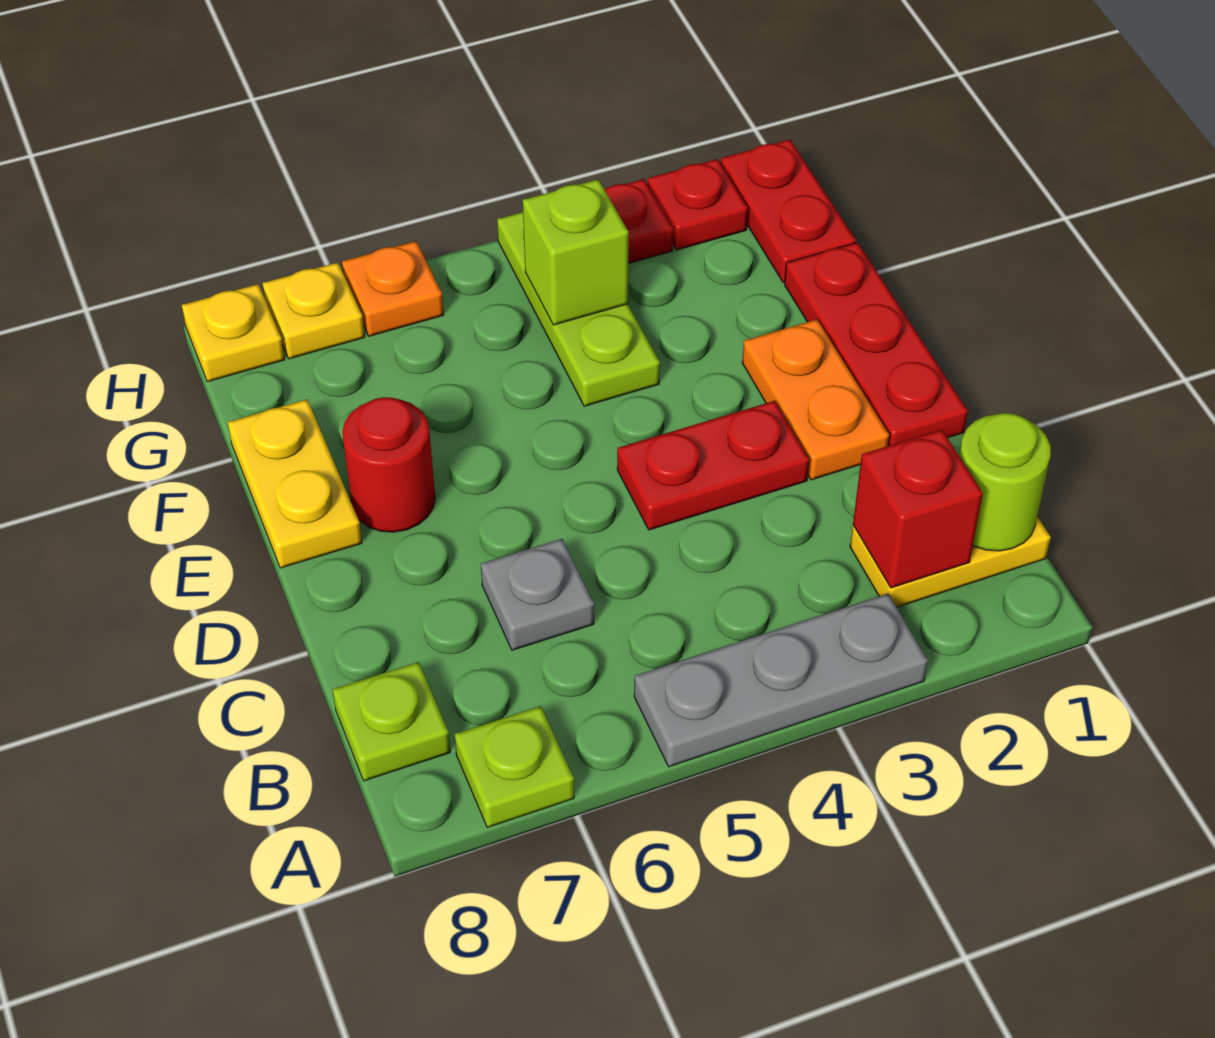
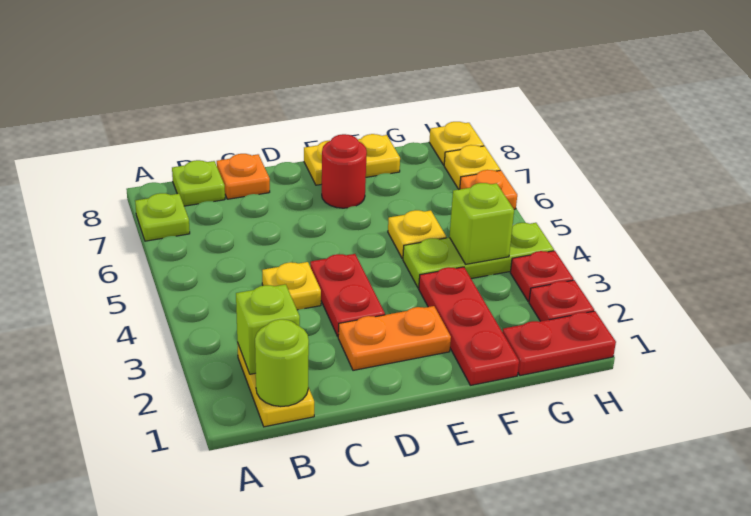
grey 1x3 plate [634,594,928,767] -> none
red 1x1 brick [853,430,983,588] -> lime 1x1 brick [236,284,300,374]
none -> yellow 1x1 plate [262,262,321,310]
grey 1x1 plate [481,539,594,650] -> none
none -> orange 1x1 plate [217,154,270,199]
red 1x3 plate [785,242,968,446] -> red 1x3 plate turned to [419,267,519,385]
none -> yellow 1x1 plate [388,210,446,259]

